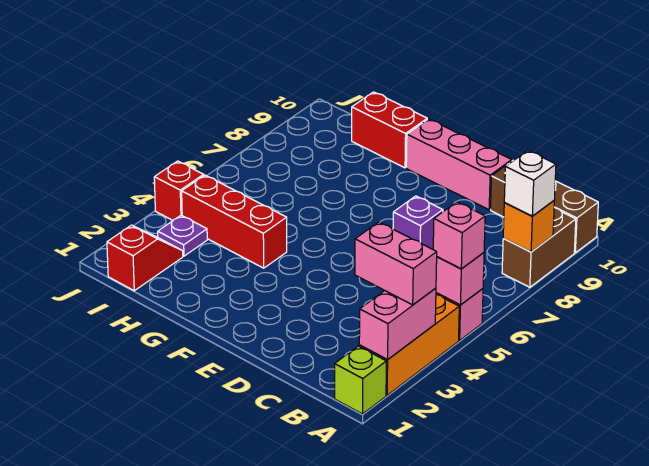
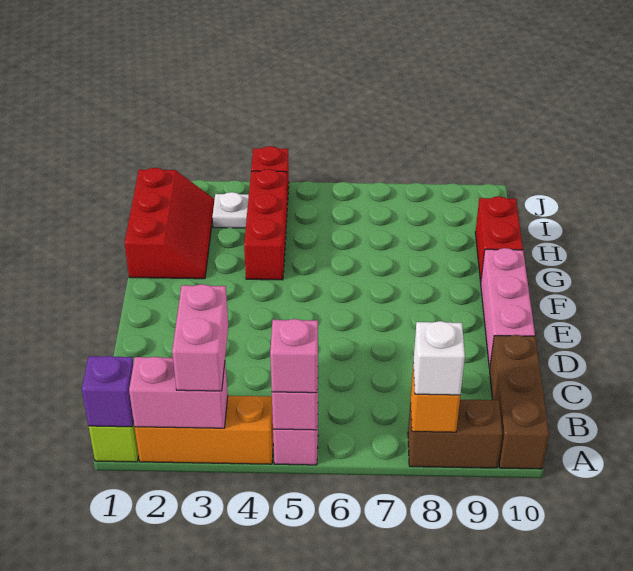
purple 1x1 brick [393,196,443,249] -> purple 1x1 brick moved to [82,356,133,427]
red 1x2 slope [107,225,183,291] -> red 2x3 slope [125,168,214,279]
purple 1x1 plate [158,215,207,256] -> white 1x1 plate [212,192,249,228]

